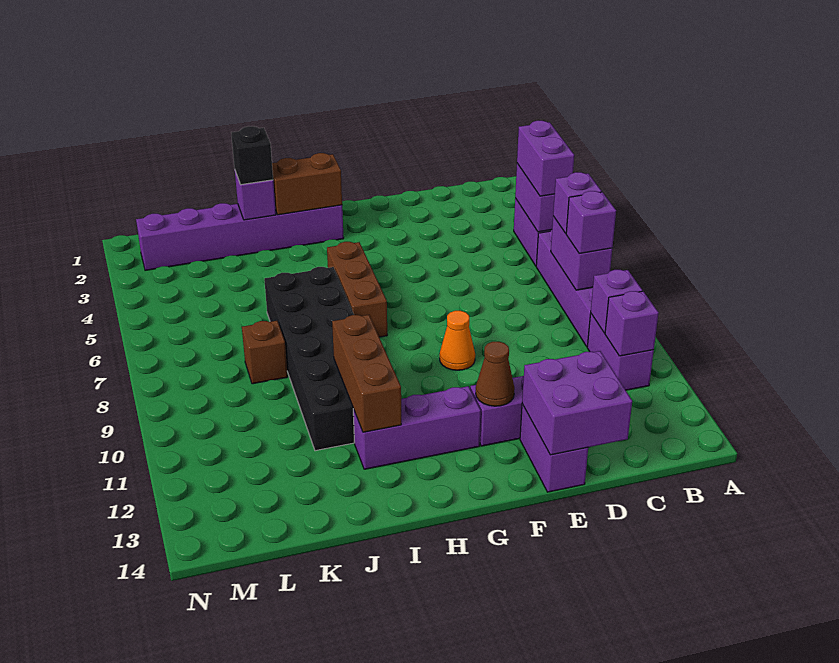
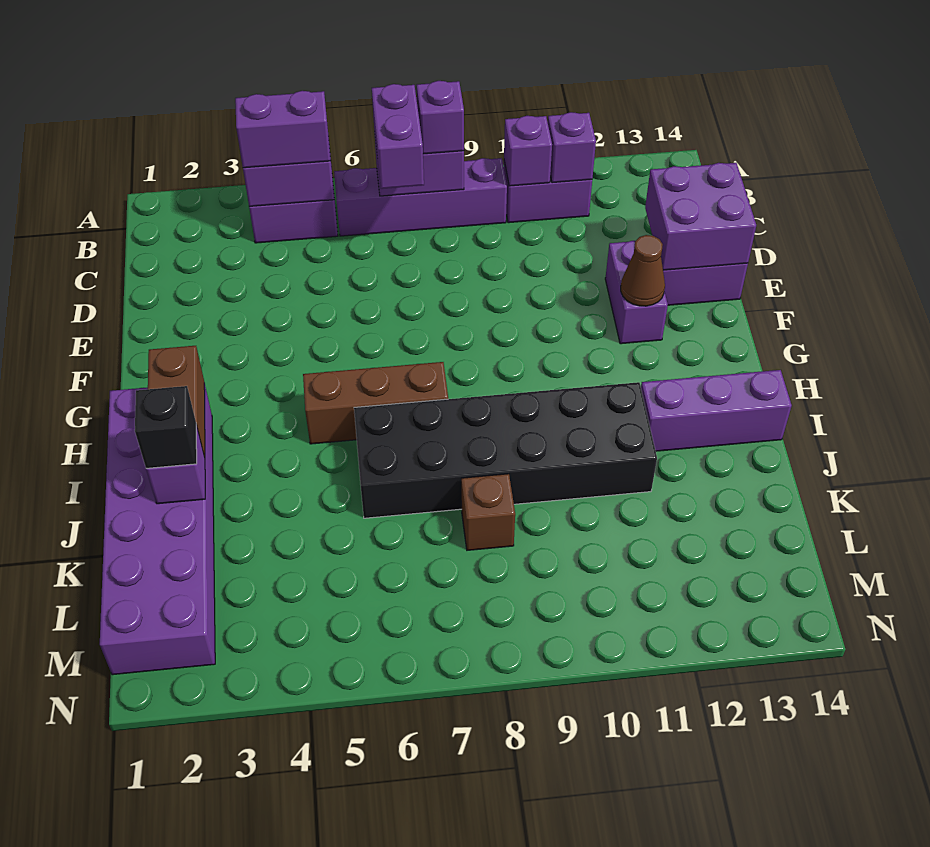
purple 1x1 brick [553,172,602,233] -> purple 1x2 brick [372,84,424,189]
orange 1x1 cone [440,311,475,370] -> none
purple 1x3 brick [353,386,481,469] -> purple 1x3 brick turned to [641,370,792,451]
purple 1x6 brick [136,203,344,270] -> purple 2x6 brick [100,383,215,675]
brown 1x3 brick [332,315,401,432] -> none

